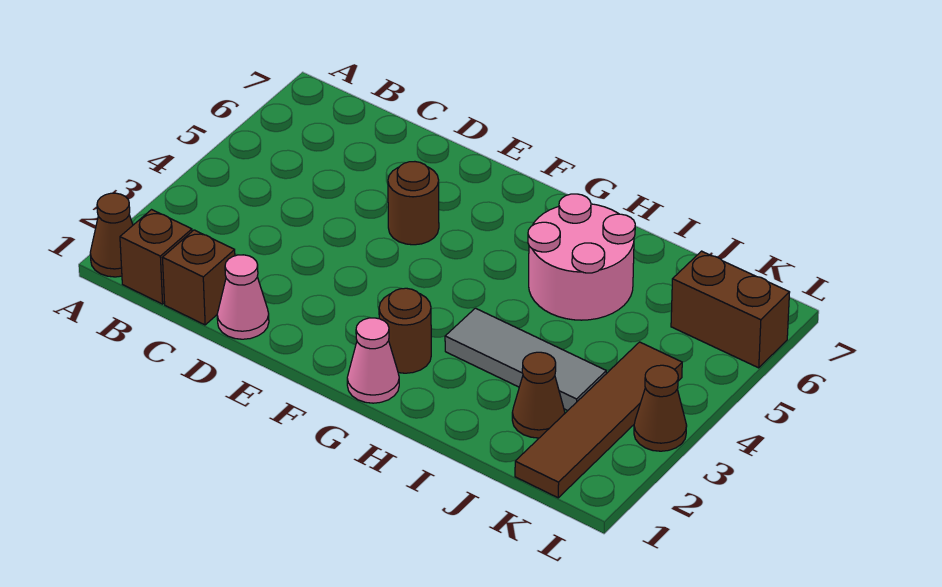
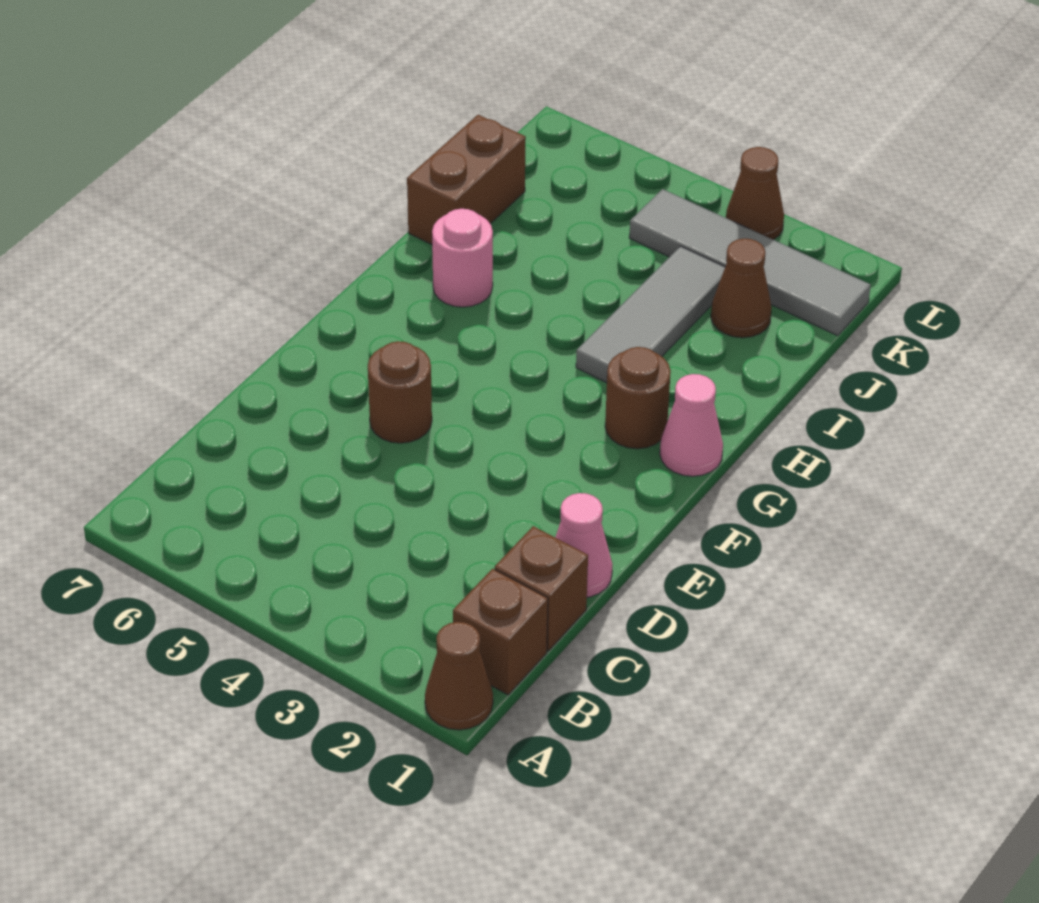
pink 2x2 round brick [528,194,635,320] -> pink 1x1 round brick [432,209,493,307]
brown 1x4 tile [515,342,682,498] -> grey 1x4 tile [629,189,871,336]
brown 1x2 brick [671,251,790,368] -> brown 1x2 brick moved to [407,115,526,244]

